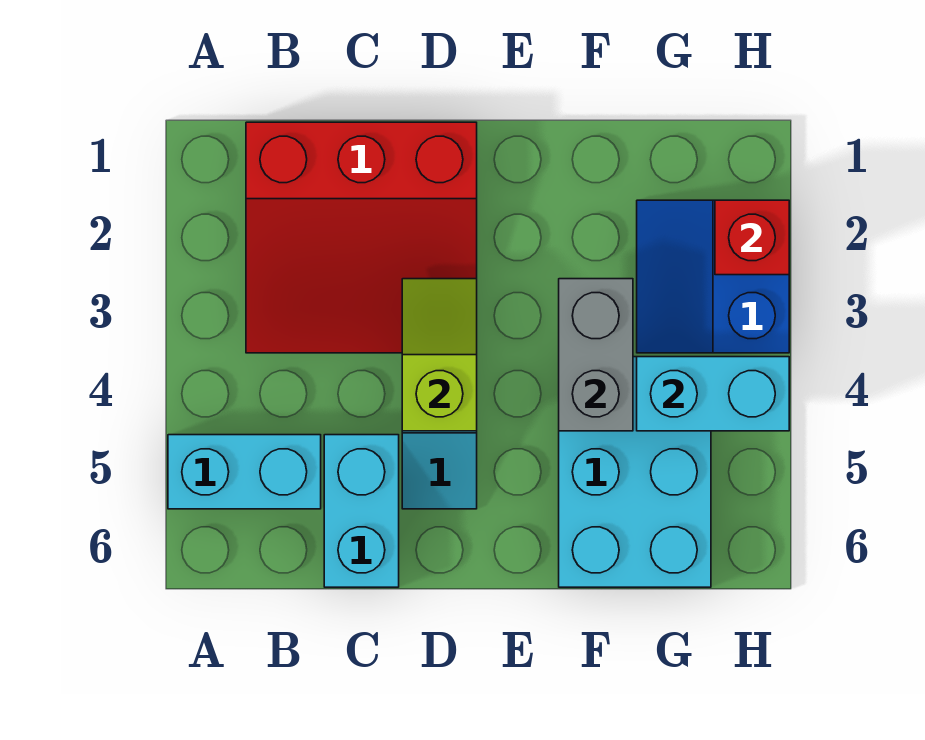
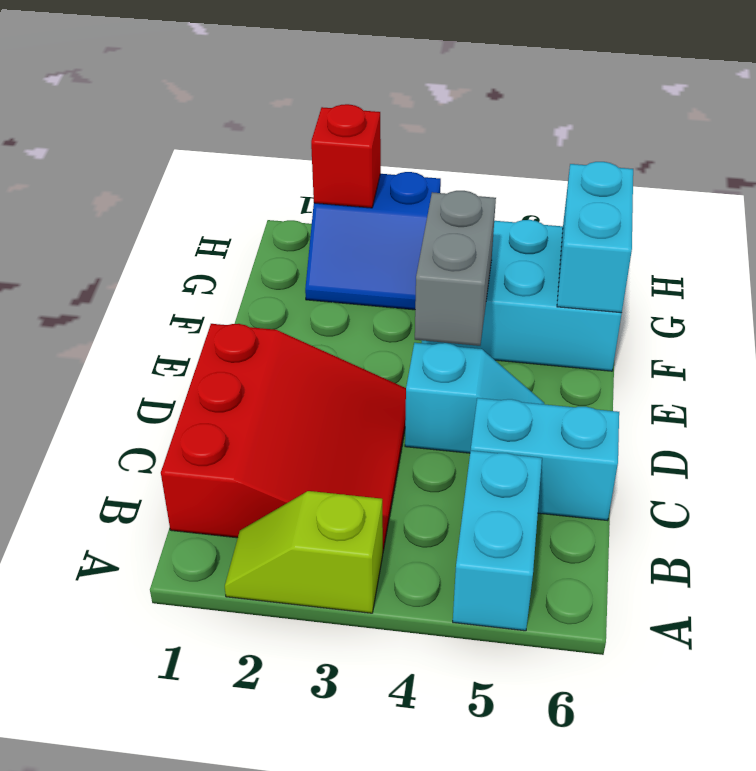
lime 1x2 slope [402,279,477,431] -> lime 1x2 slope moved to [225,491,383,613]
grey 1x2 brick [559,279,633,431] -> grey 1x2 brick turned to [415,191,496,346]
cyan 1x2 brick [637,357,789,431] -> cyan 1x2 brick moved to [557,162,633,313]

